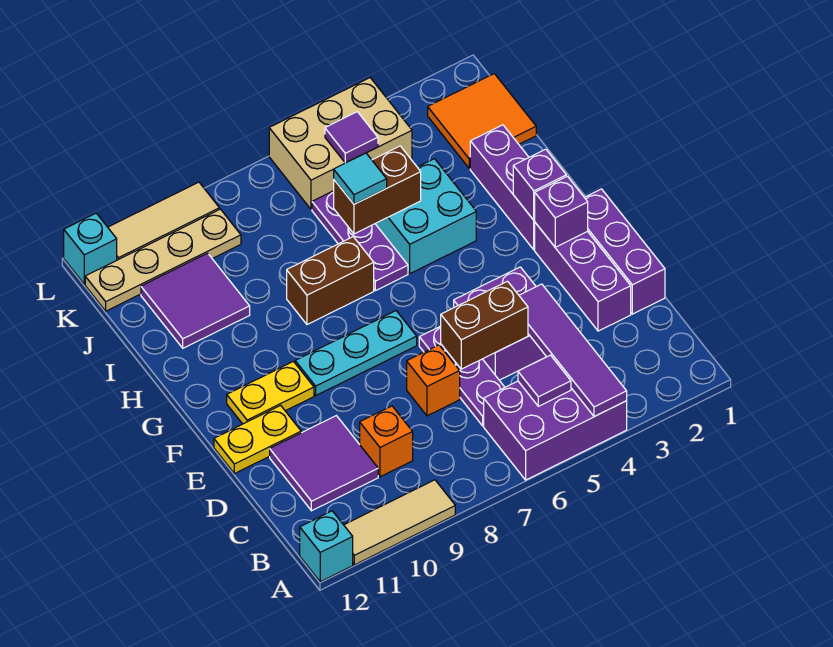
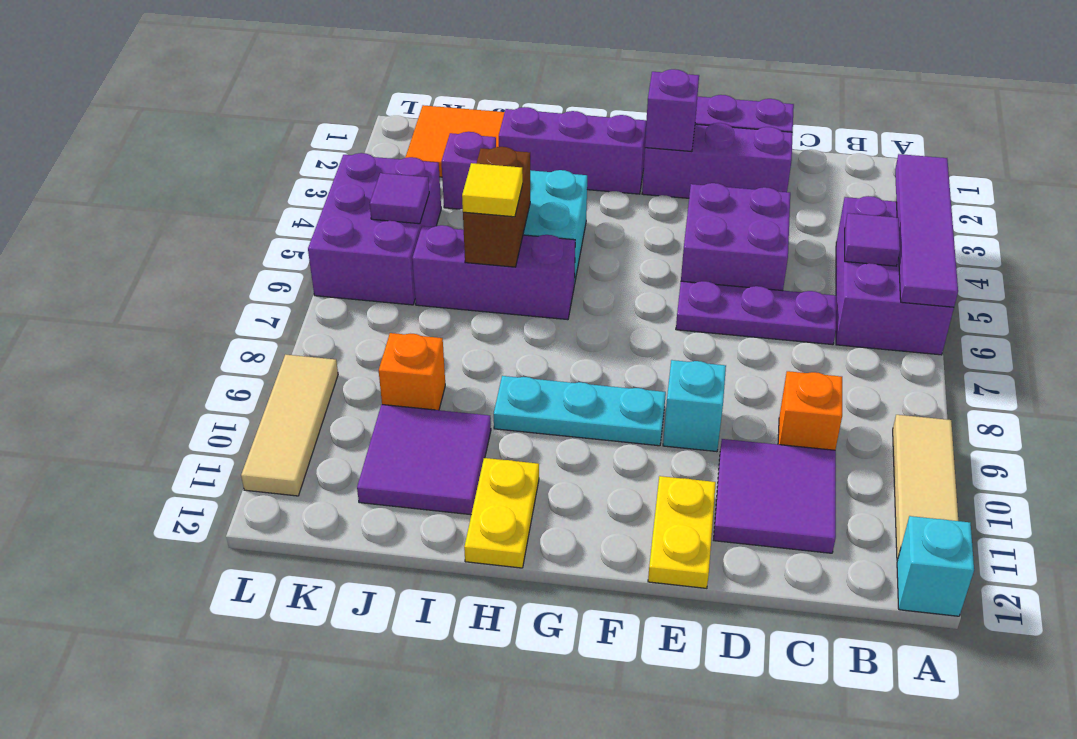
purple 1x4 tile [519,284,627,417] -> purple 1x4 tile turned to [895,154,958,307]
brown 1x2 brick [441,281,528,369] -> none
orange 1x1 brick [407,345,460,416] -> orange 1x1 brick moved to [379,333,445,410]
cyan 1x3 plate [295,311,417,395] -> cyan 1x3 plate turned to [494,376,666,446]
yellow 1x2 plate [227,362,314,424] -> yellow 1x2 plate moved to [464,458,539,568]
purple 1x1 brick [513,149,566,220] -> purple 1x1 brick moved to [441,132,496,209]
purple 1x3 plate [312,191,408,291] -> purple 1x3 brick [412,225,575,320]
brown 1x2 brick [287,237,374,325] -> none
cyan 1x1 tile [334,153,387,204] -> yellow 1x1 tile [462,163,523,217]
tan 2x3 brick [269,78,412,209] -> purple 2x3 brick [308,153,441,305]
tan 1x4 plate [85,209,241,311] -> none
cyan 1x1 brick [64,213,117,284] -> cyan 1x1 brick moved to [663,360,726,452]

